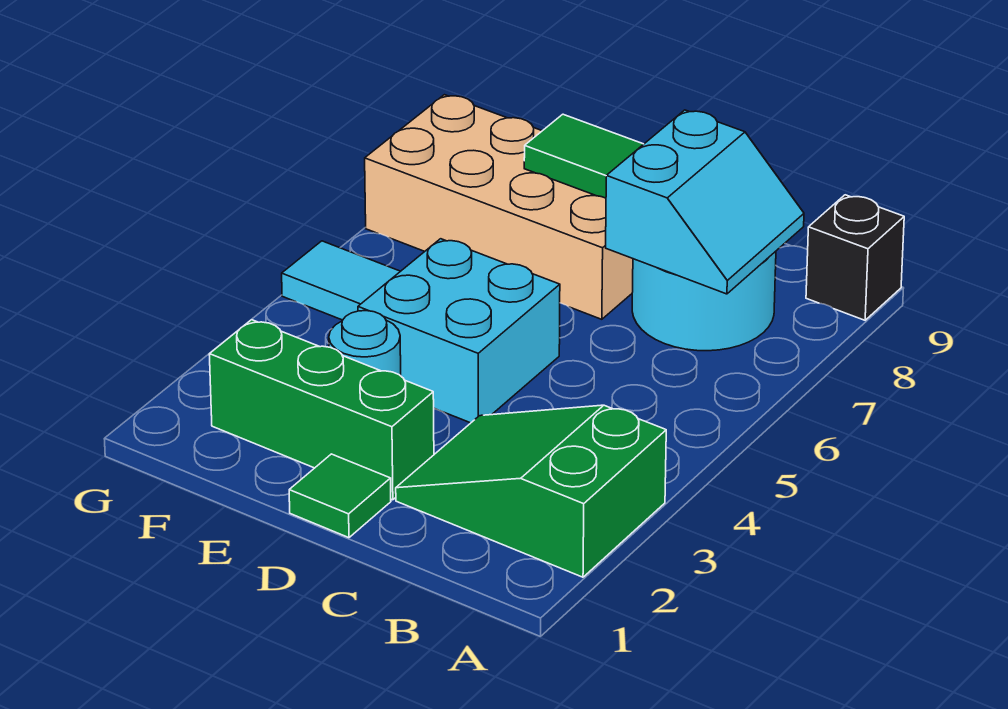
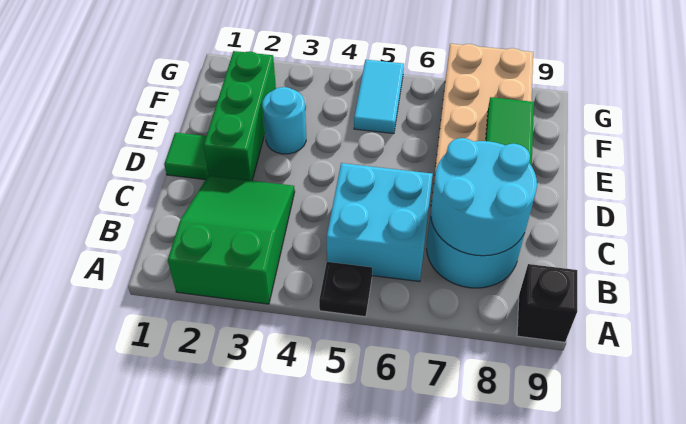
none -> black 1x1 plate [319,262,372,317]
cyan 2x2 slope [606,110,804,294] -> cyan 2x2 round brick [431,138,537,256]
cyan 2x2 brick [358,239,560,423] -> cyan 2x2 brick moved to [327,163,433,282]

